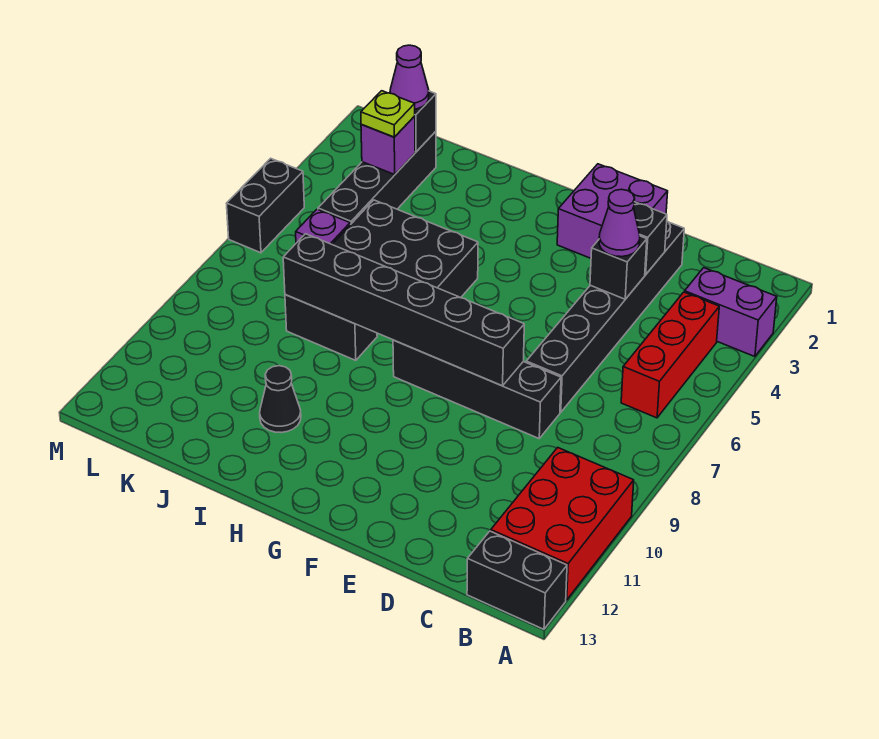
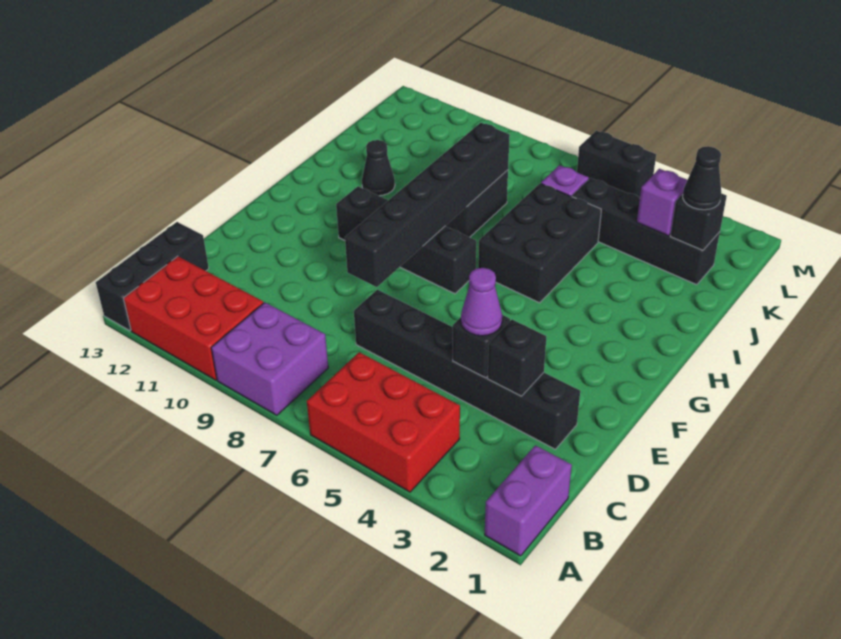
purple 1x2 brick [685,268,777,357] -> purple 1x2 brick moved to [485,445,572,556]
black 1x2 brick [467,531,567,629] -> black 1x3 brick [96,222,209,331]
red 1x3 brick [621,292,719,418] -> red 2x3 brick [307,352,460,492]
black 1x4 brick [393,340,561,438] -> black 1x4 brick turned to [336,186,476,294]
purple 2x2 brick [557,164,668,258] -> purple 2x2 brick moved to [211,302,328,415]
purple 1x1 cone [390,45,429,109] -> black 1x1 cone [683,146,721,210]
lime 1x1 plate [361,91,415,137] -> none

